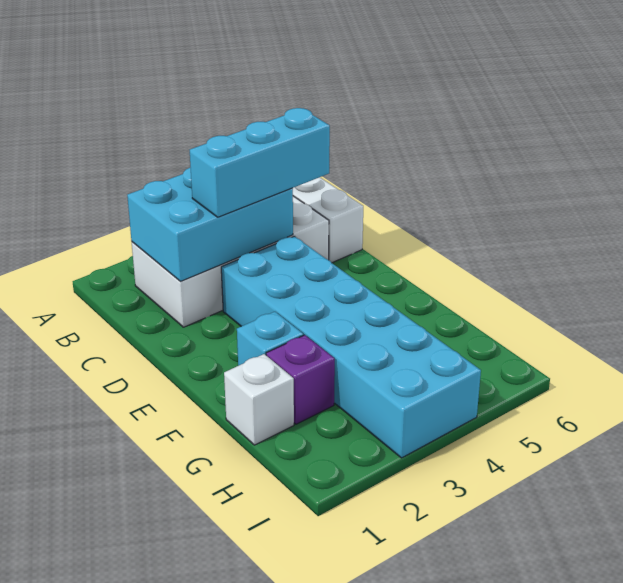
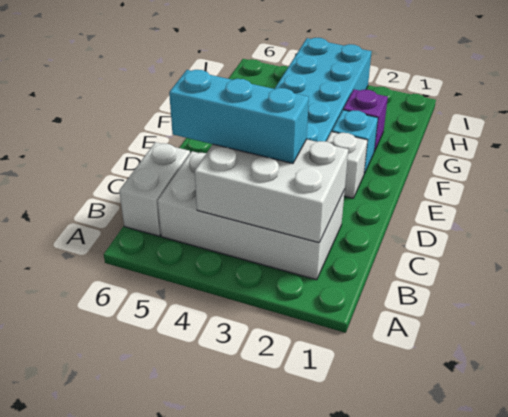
cyan 2x3 brick [127,168,293,281] -> white 2x3 brick [195,139,348,243]
white 1x1 brick [224,354,294,445] -> white 1x1 brick moved to [326,132,368,198]

